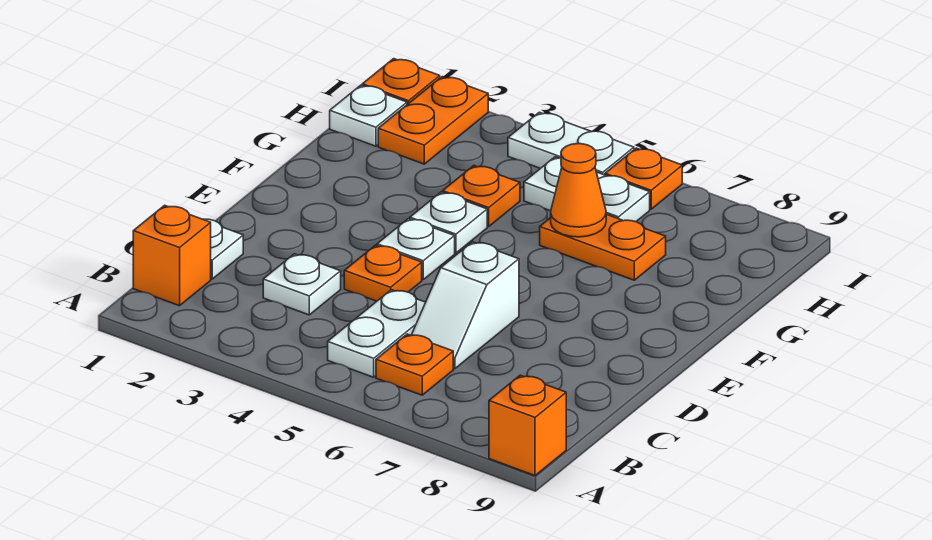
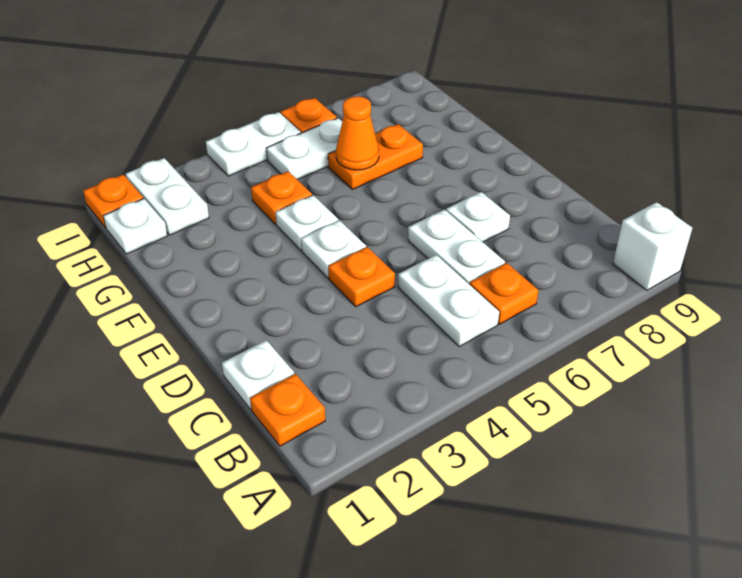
orange 1x1 brick [489,375,566,475] -> white 1x1 brick [613,202,692,290]
orange 1x1 brick [133,205,211,306] -> orange 1x1 plate [250,374,325,446]
white 1x1 plate [263,254,341,315] -> white 1x1 plate moved to [446,192,510,242]
white 1x2 slope [412,242,519,369] -> white 1x2 plate [408,209,505,284]
orange 1x2 plate [378,77,488,164] -> white 1x2 plate [126,158,209,235]

